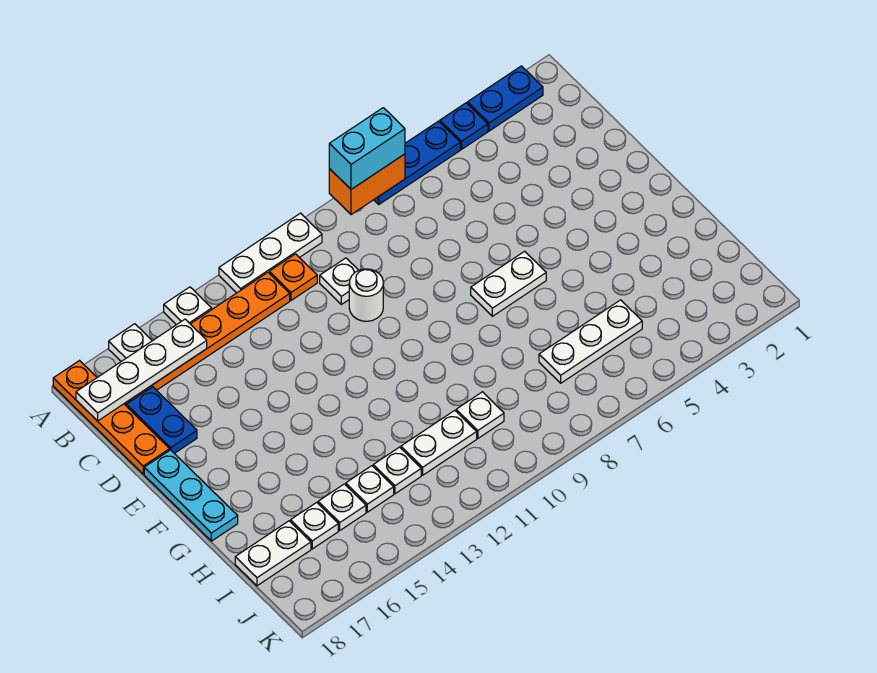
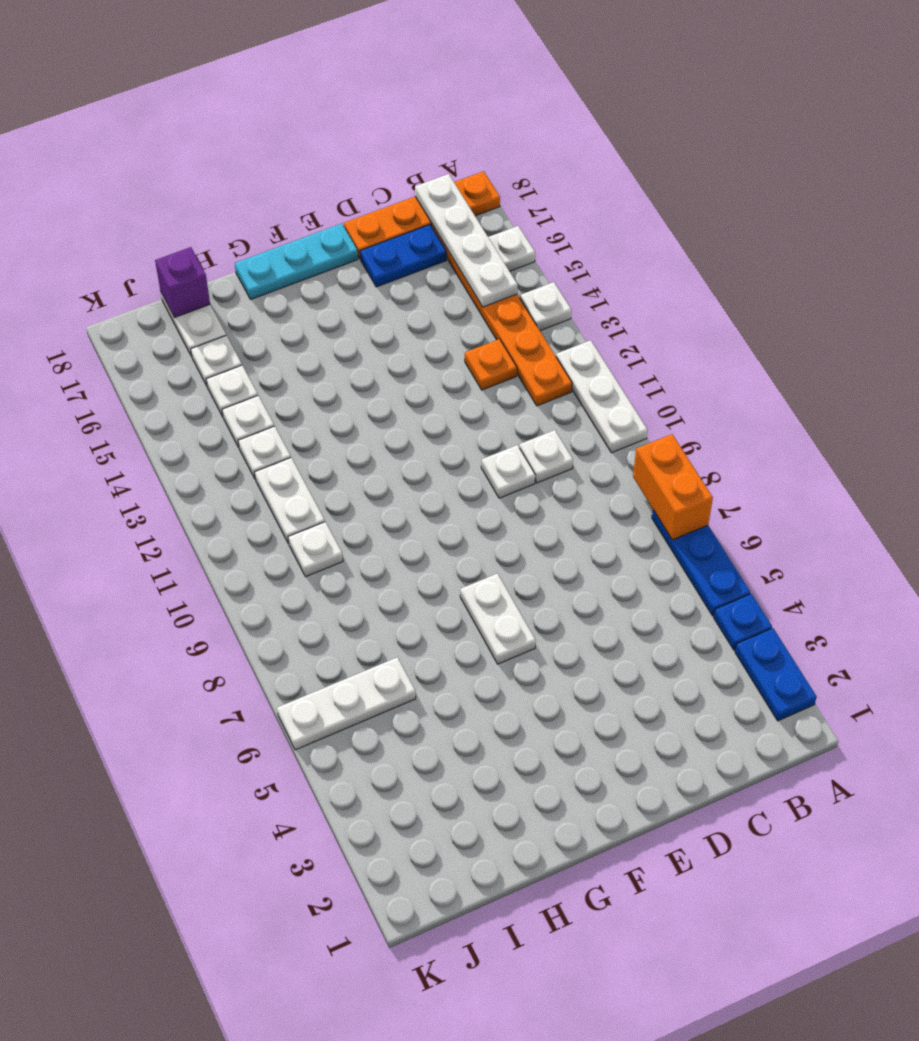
cyan 1x2 brick [329,108,405,189] -> none
orange 1x1 plate [269,254,317,300] -> orange 1x1 plate moved to [465,339,517,390]
white 1x1 round brick [349,269,383,321] -> white 1x1 plate [481,445,535,498]
white 1x3 plate [539,300,642,383] -> white 1x3 plate turned to [277,657,416,750]
none -> purple 1x1 brick [155,247,210,318]

